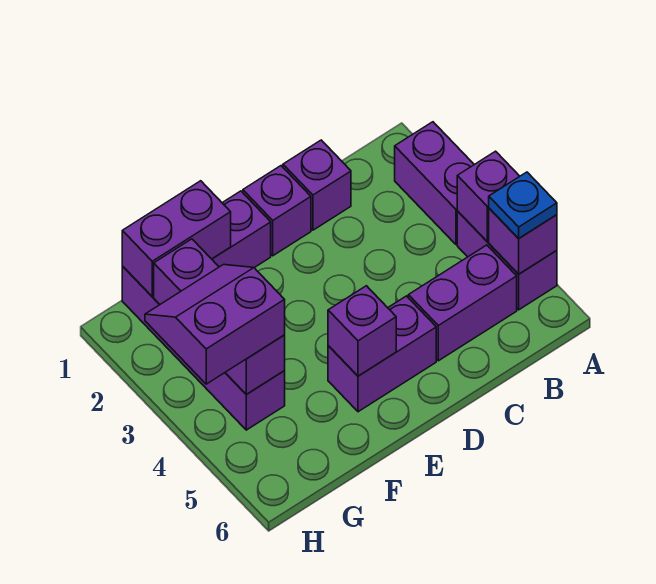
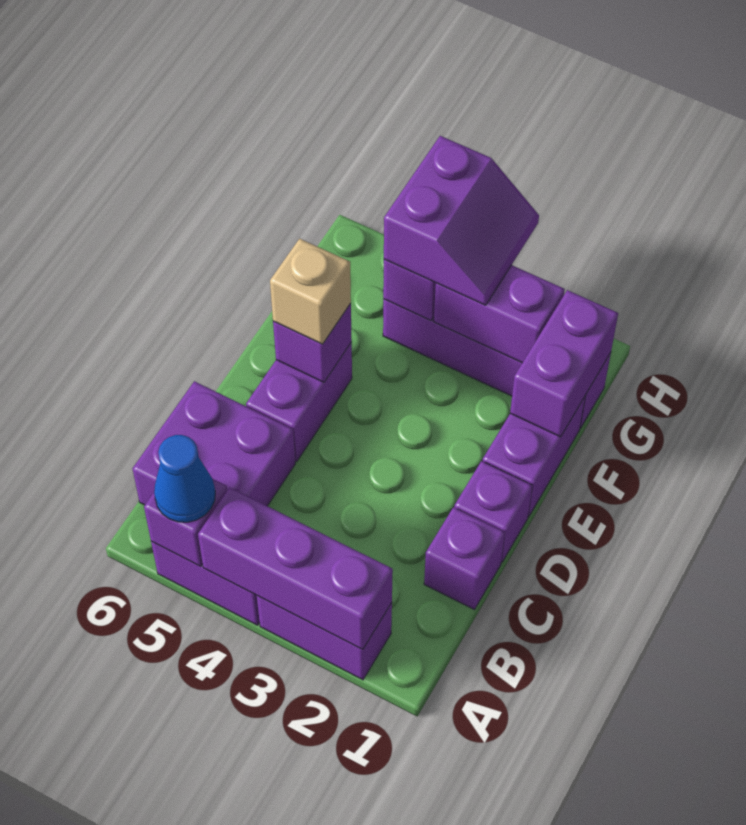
purple 1x1 brick [457,151,520,241] -> purple 1x3 brick [198,487,393,649]
blue 1x1 plate [489,172,557,239] -> blue 1x1 cone [154,435,215,522]
purple 1x2 brick [408,245,517,361] -> purple 2x2 brick [133,381,295,506]
none -> tan 1x1 brick [270,239,351,344]

